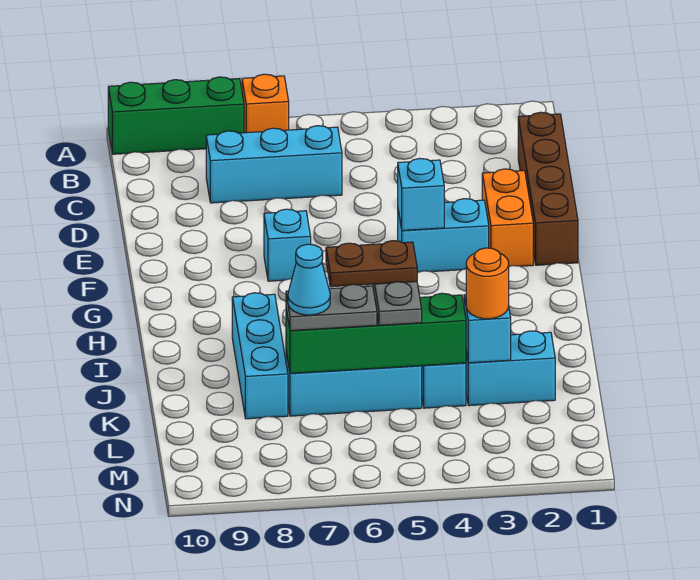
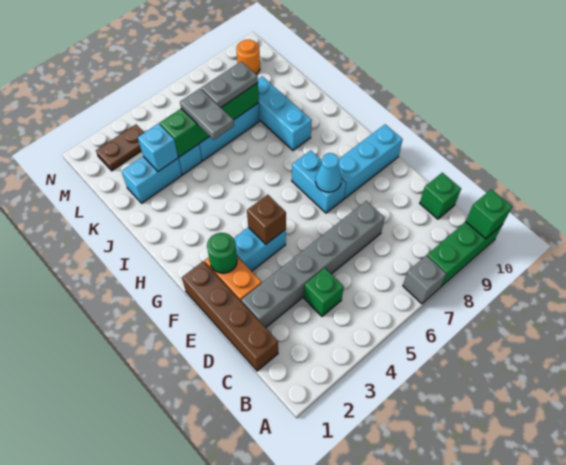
orange 1x1 brick [242,74,289,133] -> grey 1x1 brick [403,255,446,304]
none -> green 1x1 brick [466,189,512,239]
none -> green 1x1 brick [304,268,344,316]
cyan 1x3 brick [206,126,342,203] -> cyan 1x3 brick moved to [338,125,403,198]
none -> green 1x1 brick [420,173,461,219]
none -> grey 1x6 brick [241,201,385,328]
none -> green 1x1 round brick [207,233,237,273]
cyan 1x1 brick [398,158,444,231] -> brown 1x1 brick [247,195,286,244]
cyan 1x1 brick [264,209,311,281] -> cyan 1x2 brick [292,150,346,213]
brown 1x2 plate [326,241,417,287] -> brown 1x2 plate moved to [96,125,144,171]
orange 1x1 round brick [466,248,509,319] -> orange 1x1 round brick moved to [236,40,260,74]
cyan 1x1 cone [288,244,330,315] -> cyan 1x1 cone moved to [316,153,341,192]

